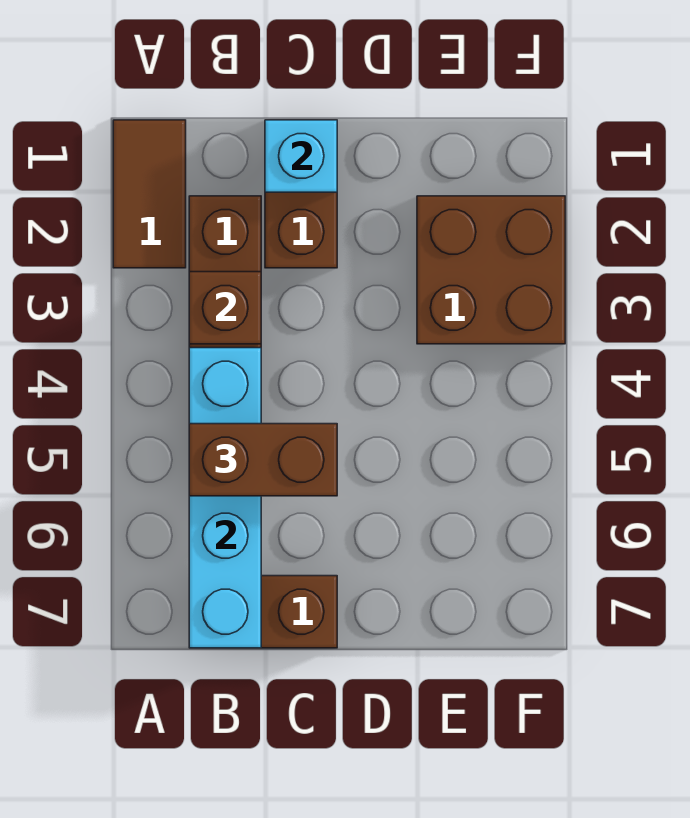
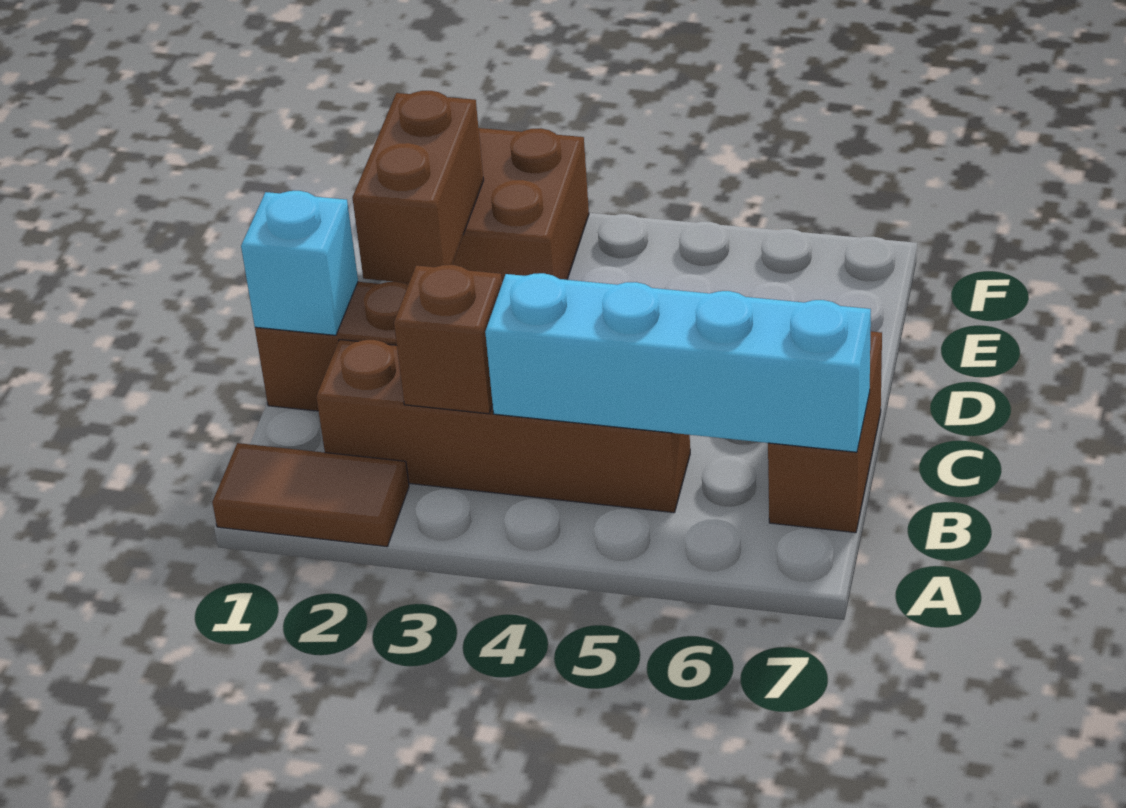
brown 1x2 brick [189,424,337,496] -> brown 1x2 brick moved to [352,91,484,283]

